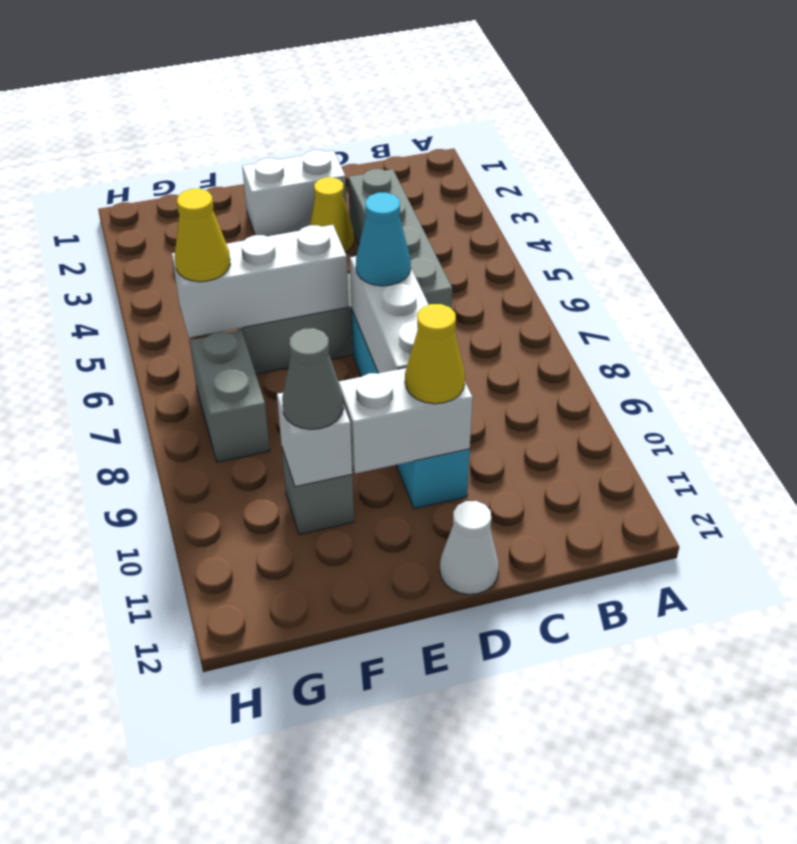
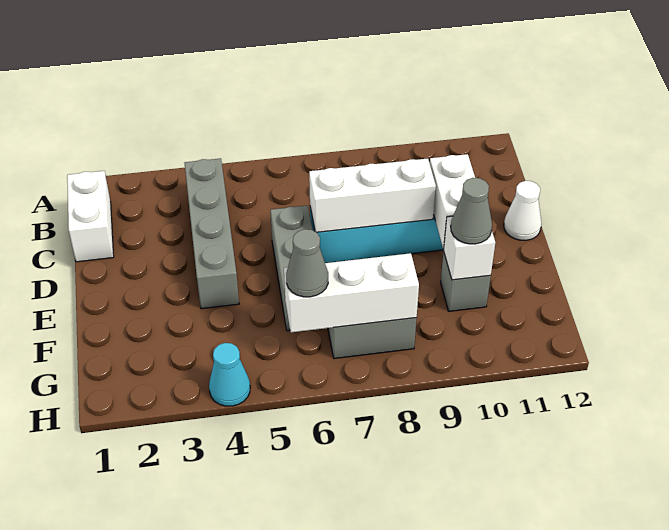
grey 1x4 brick [348,169,452,309] -> grey 1x4 brick turned to [185,159,239,309]
white 1x2 brick [242,150,346,236] -> white 1x2 brick moved to [67,171,114,262]
yellow 1x1 cone [310,177,354,252] -> none
cyan 1x1 cone [356,193,411,286] -> cyan 1x1 cone moved to [209,343,250,406]
yellow 1x1 cone [405,304,465,404] -> none
white 1x3 brick [172,225,348,338] -> white 1x3 brick turned to [284,253,419,332]
yellow 1x1 cone [175,189,230,282] -> grey 1x1 cone [286,229,328,297]

